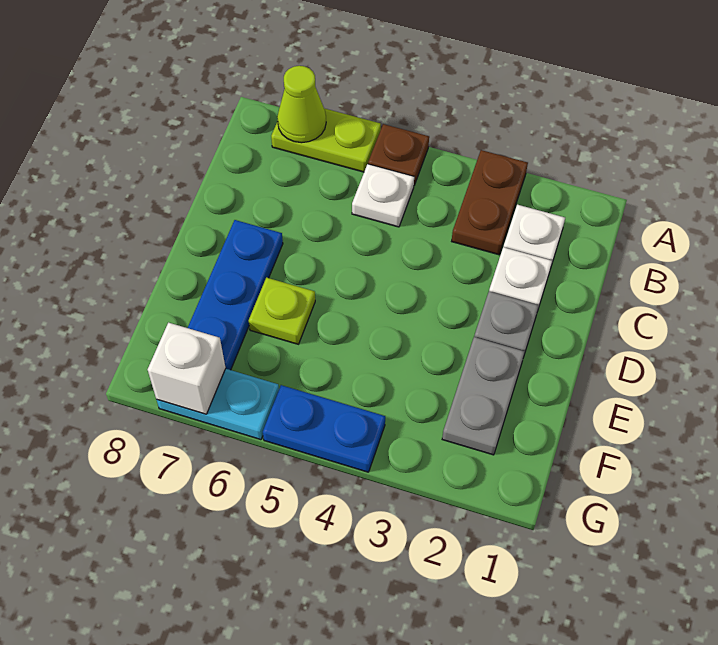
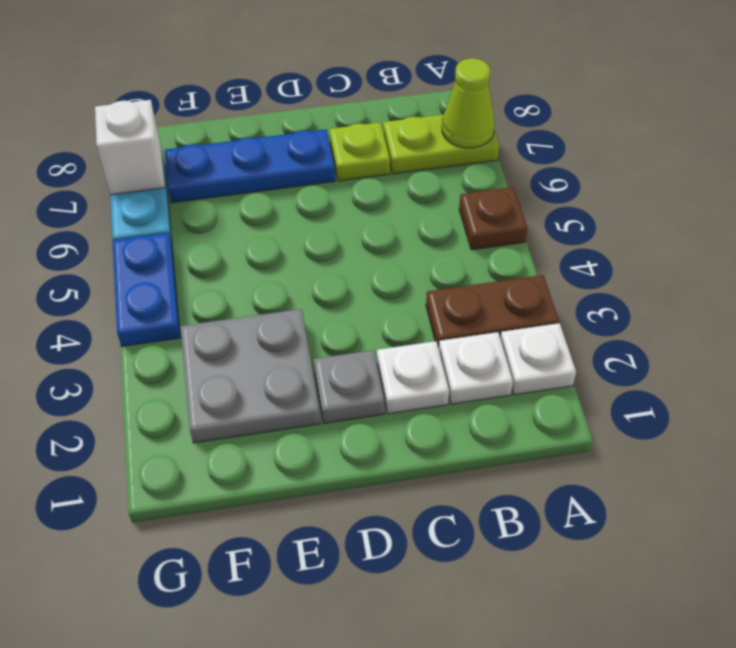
lime 1x2 plate [271,108,381,172] -> lime 1x2 plate turned to [383,114,499,174]
white 1x1 plate [352,164,414,227] -> white 1x1 plate moved to [500,323,576,395]
grey 1x2 plate [442,337,525,455] -> grey 2x2 plate [180,309,320,443]
lime 1x1 plate [249,278,315,344] -> lime 1x1 plate moved to [329,122,390,181]

